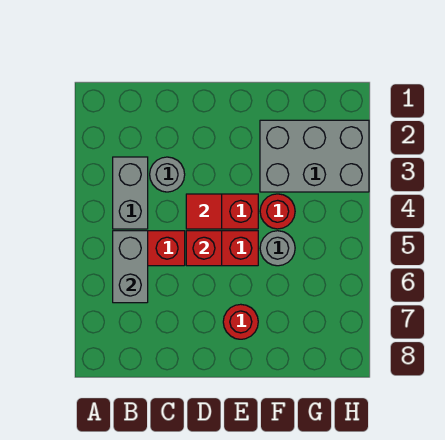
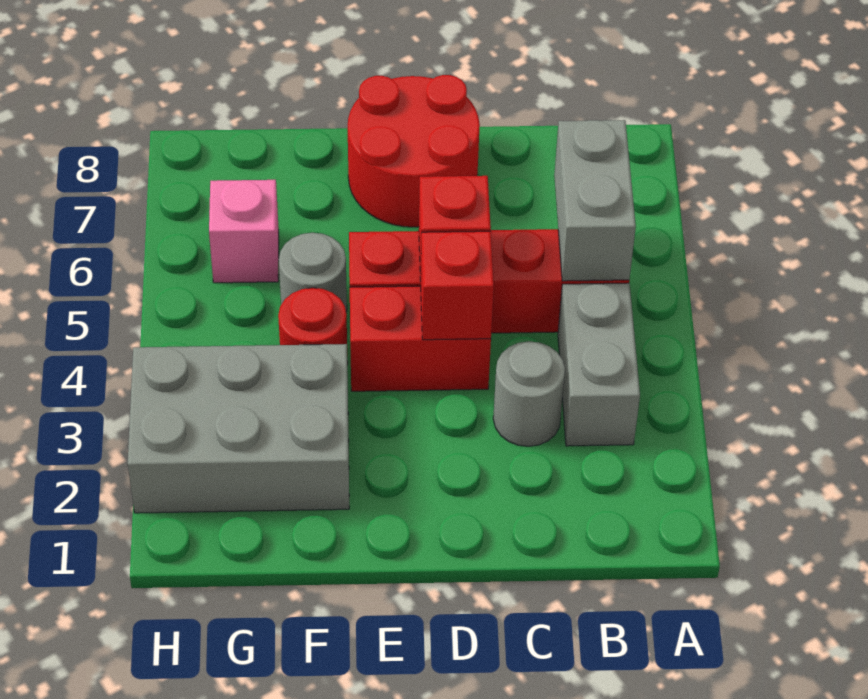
red 1x1 tile [186,194,222,229] -> red 1x1 brick [421,231,494,340]
red 1x1 round brick [223,304,258,339] -> red 2x2 round brick [348,75,480,227]
none -> pink 1x1 brick [209,180,279,283]

